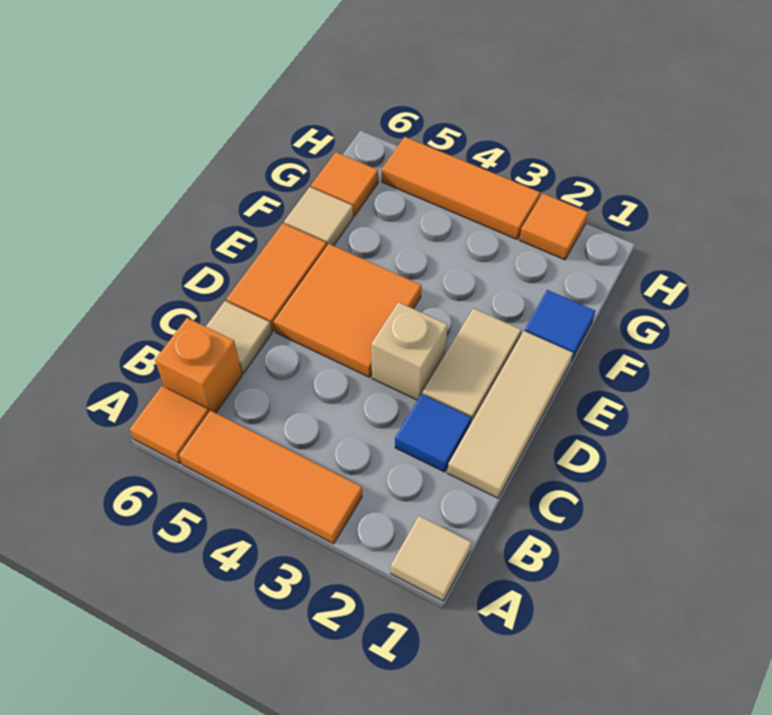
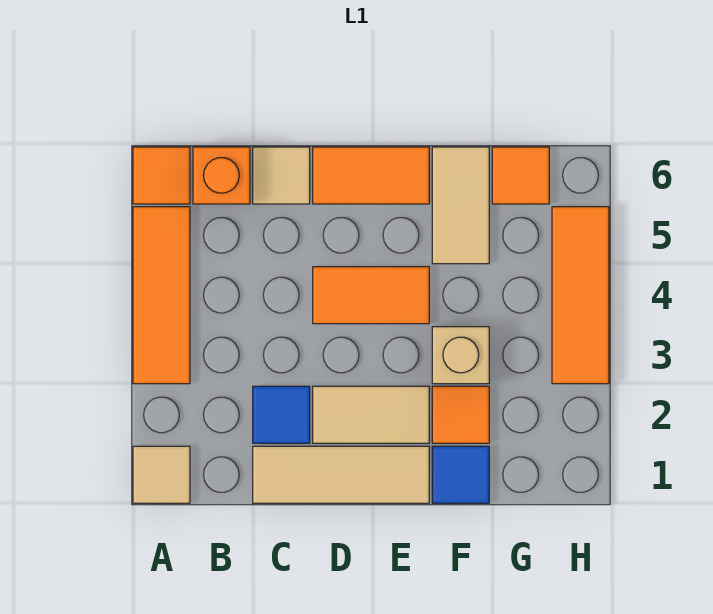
tan 1x1 brick [371,302,448,400] -> tan 1x1 brick moved to [432,327,489,384]
orange 2x2 tile [274,244,421,377] -> orange 1x2 tile [313,267,429,324]
tan 1x1 tile [284,187,353,246] -> tan 1x2 tile [432,147,489,264]
orange 1x1 tile [520,193,588,260] -> orange 1x1 tile moved to [432,386,489,443]

